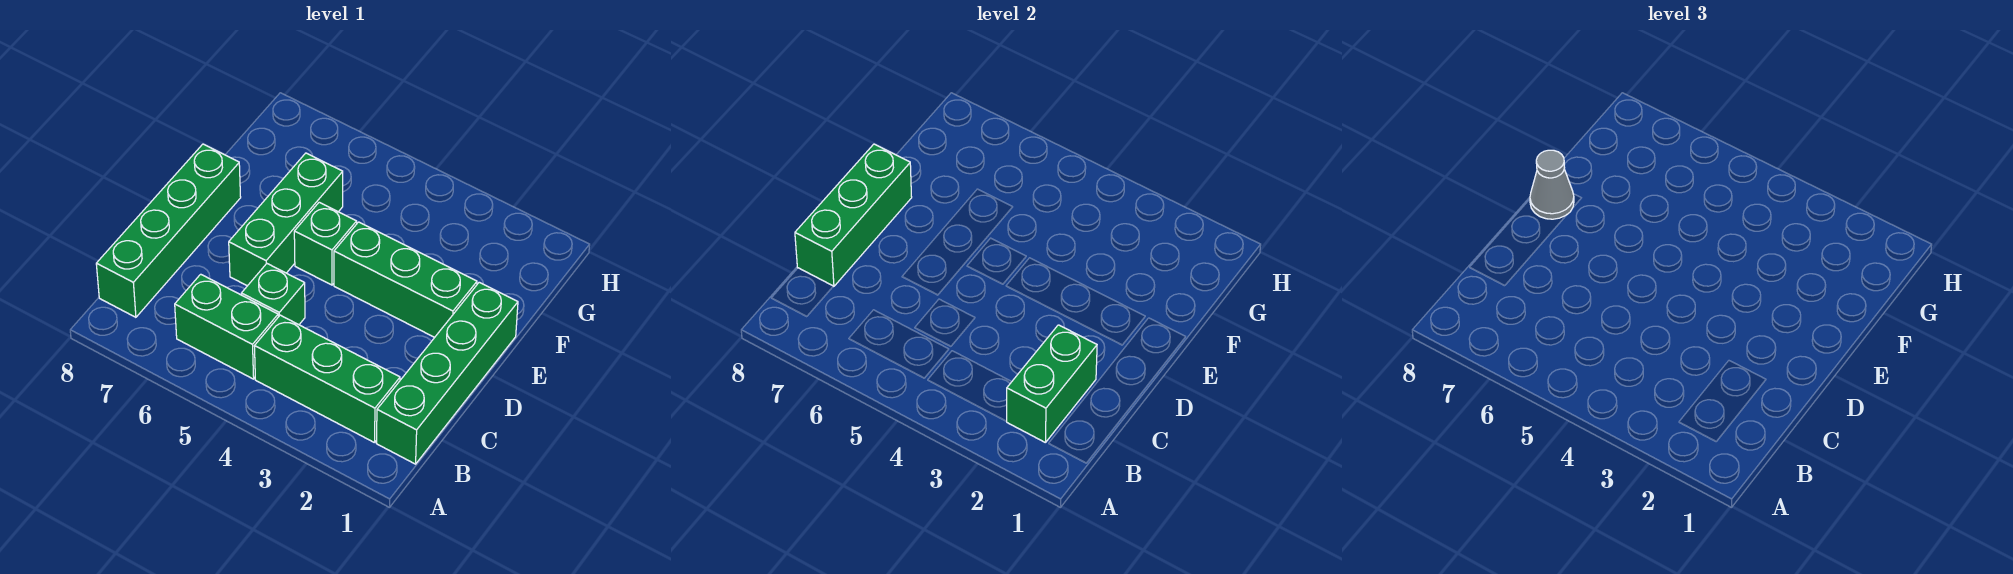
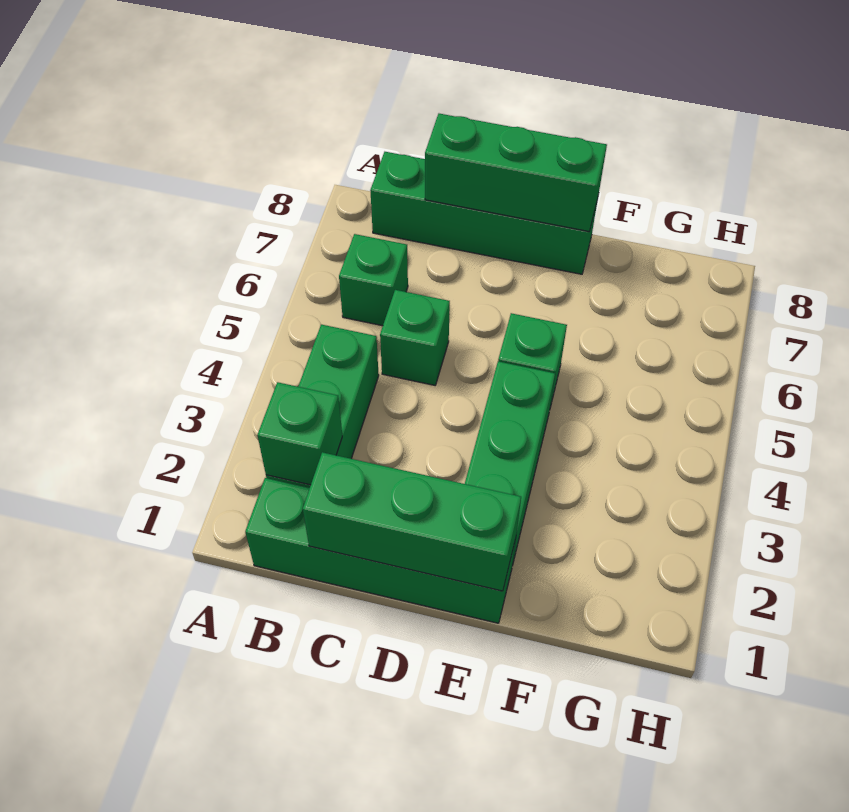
green 1x2 brick [1006,325,1097,443] -> green 1x1 brick [257,382,342,485]
green 1x2 brick [175,274,278,379] -> green 1x1 brick [339,234,408,326]
green 1x3 brick [229,153,343,286] -> green 1x3 brick moved to [303,452,521,591]
grey 1x1 cone [1530,150,1574,219] -> none

